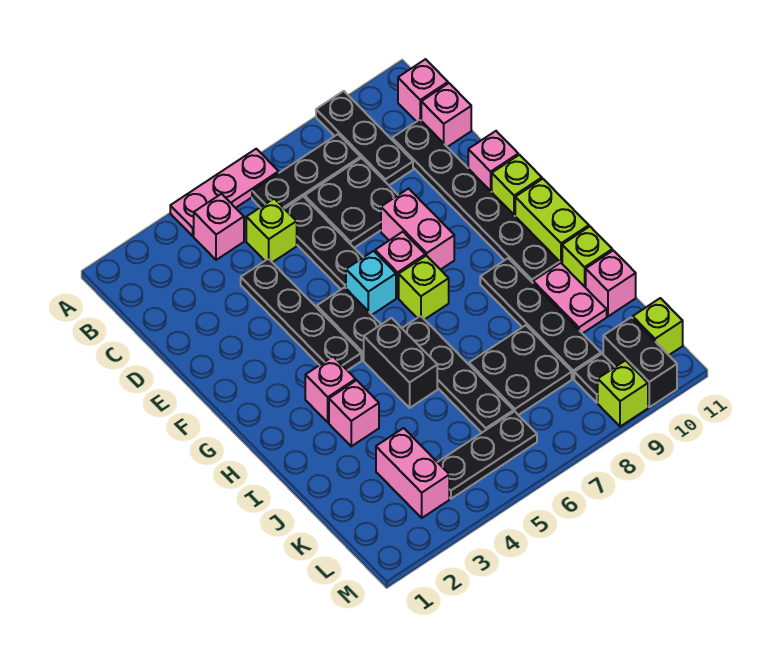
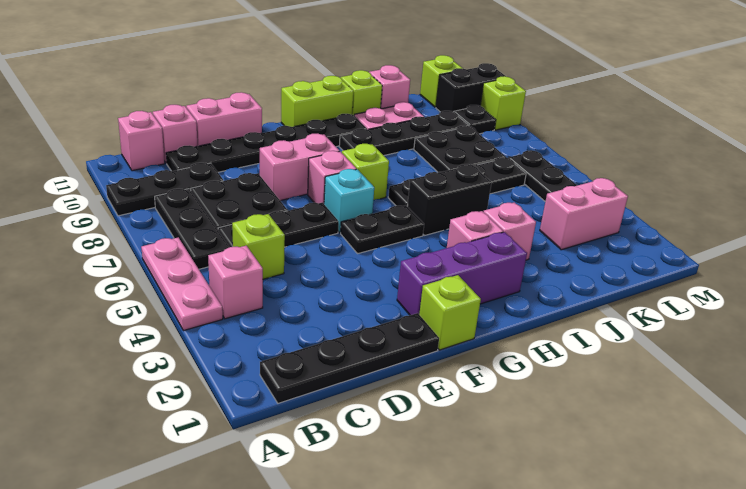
black 1x4 plate [241,259,361,370] -> black 1x4 plate moved to [260,313,439,403]
pink 1x1 brick [468,131,518,192] -> pink 1x2 brick [186,92,262,146]
none -> purple 1x3 brick [397,232,527,315]
lime 1x1 brick [492,155,542,216] -> lime 1x1 brick moved to [419,275,481,350]

